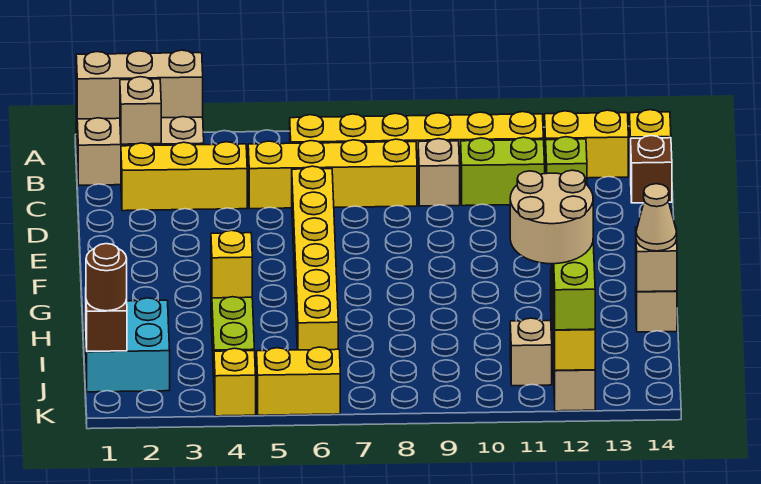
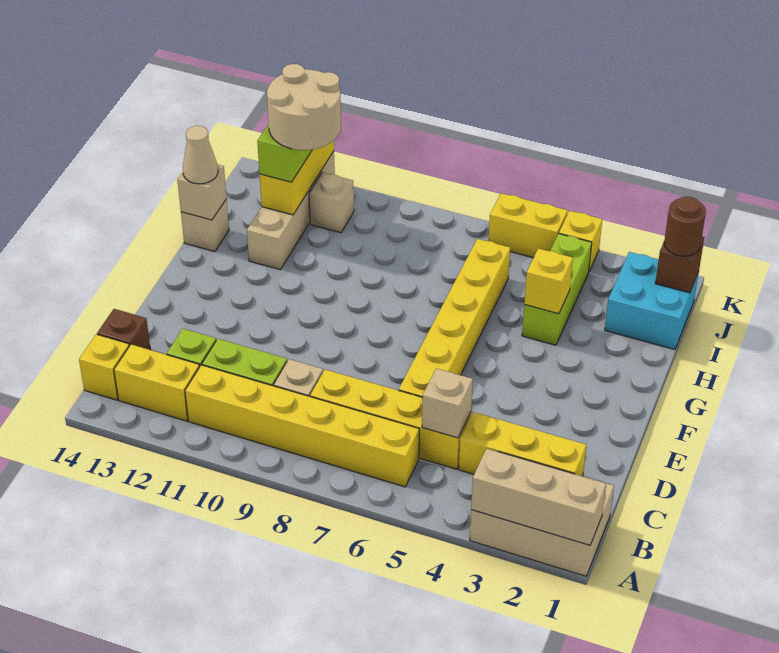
tan 1x1 brick [120,77,161,144] -> tan 1x1 brick moved to [422,368,473,438]

